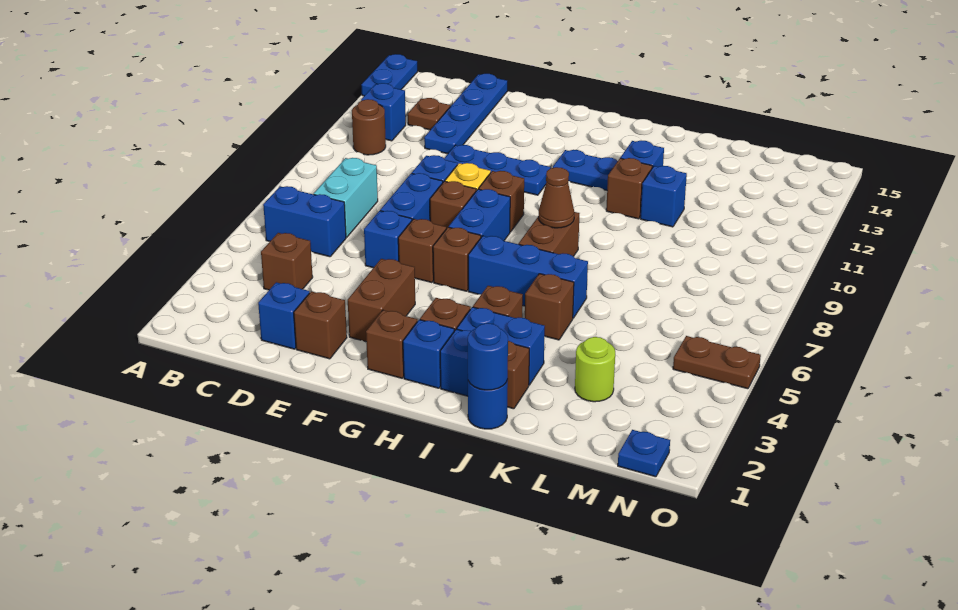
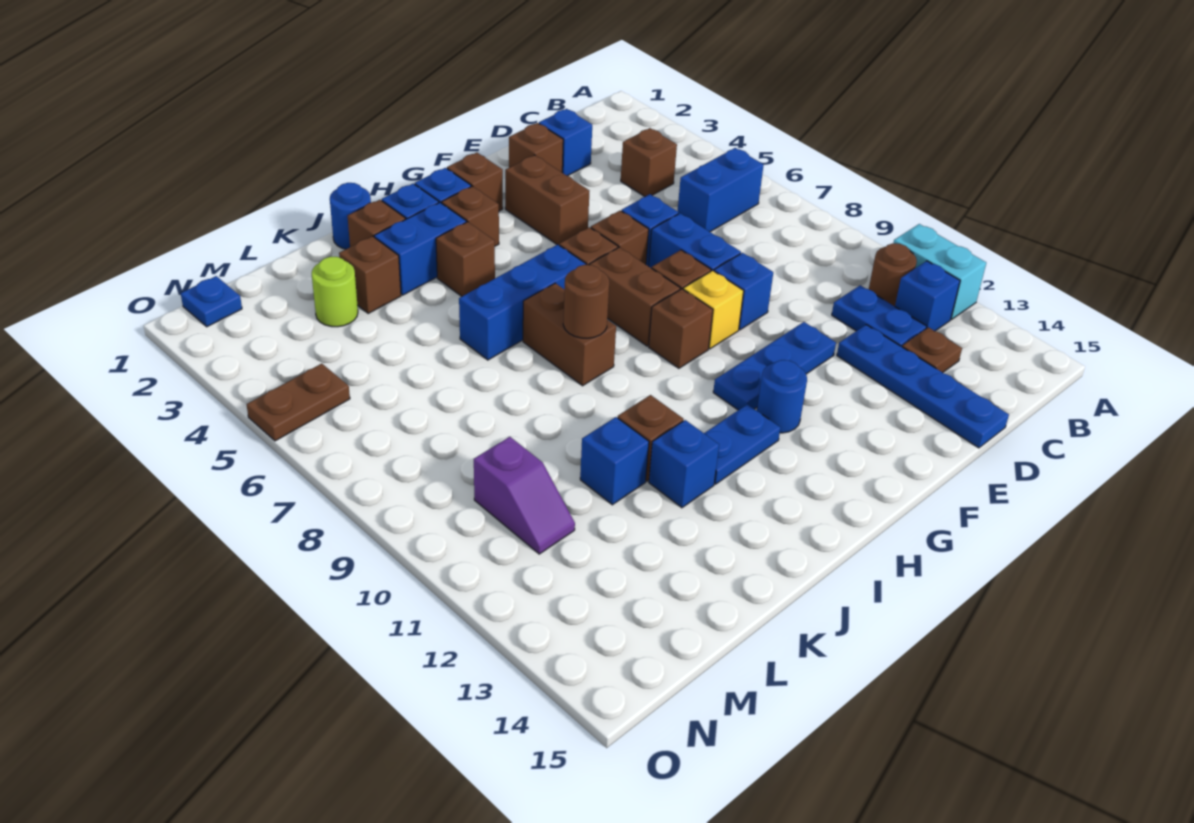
blue 1x2 plate [361,54,417,96] -> blue 1x2 plate moved to [832,285,927,347]
cyan 1x2 brick [314,158,378,237] -> cyan 1x2 brick moved to [894,224,986,319]
blue 1x2 brick [449,189,510,241] -> brown 1x2 brick [589,247,680,346]
brown 1x1 cone [539,167,574,228] -> brown 1x1 round brick [563,265,609,338]
blue 1x1 round brick [468,323,508,390] -> blue 1x1 round brick moved to [757,360,807,433]
brown 1x1 brick [525,274,574,340] -> brown 1x1 brick moved to [339,236,401,314]
none -> purple 1x2 slope [474,437,575,554]

